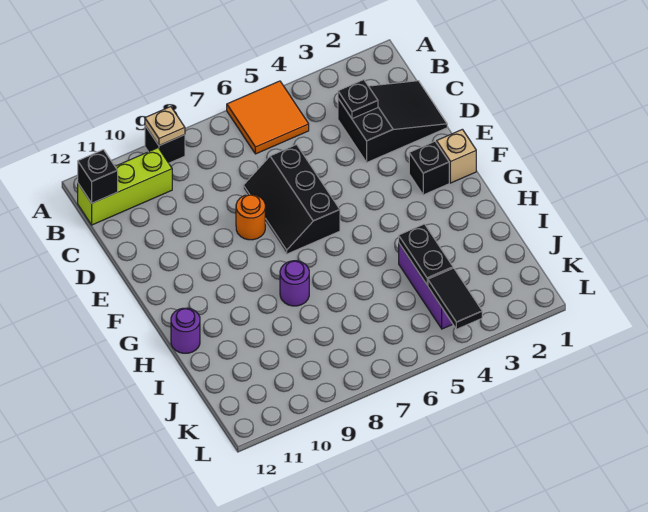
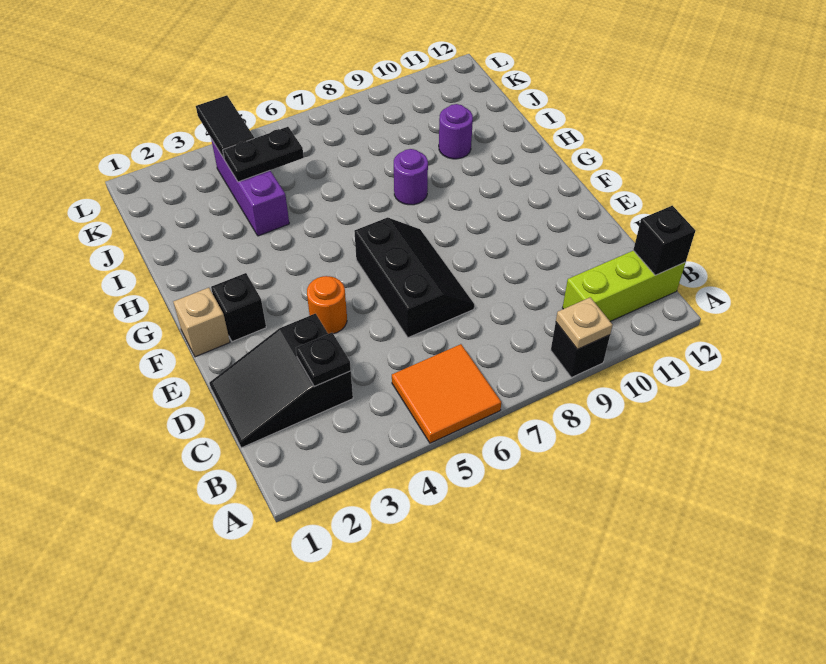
orange 1x1 round brick [236,195,265,240] -> orange 1x1 round brick moved to [307,276,347,334]
purple 1x1 round brick [171,308,200,353] -> purple 1x1 round brick moved to [439,104,473,159]
black 1x2 plate [399,224,453,285] -> black 1x2 plate turned to [223,127,304,182]

